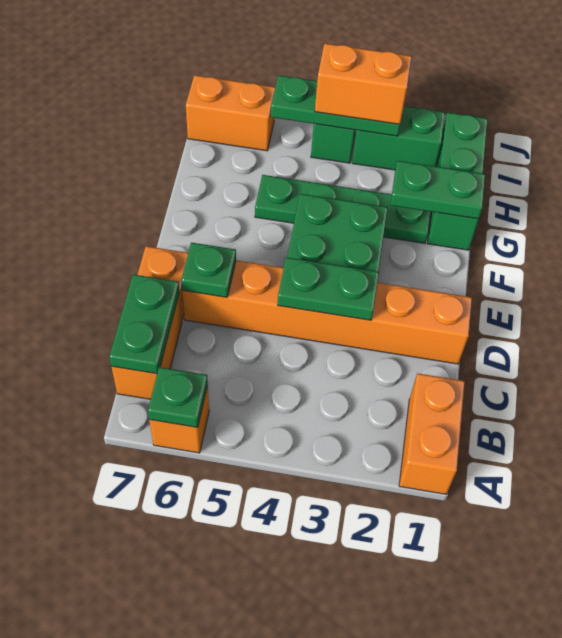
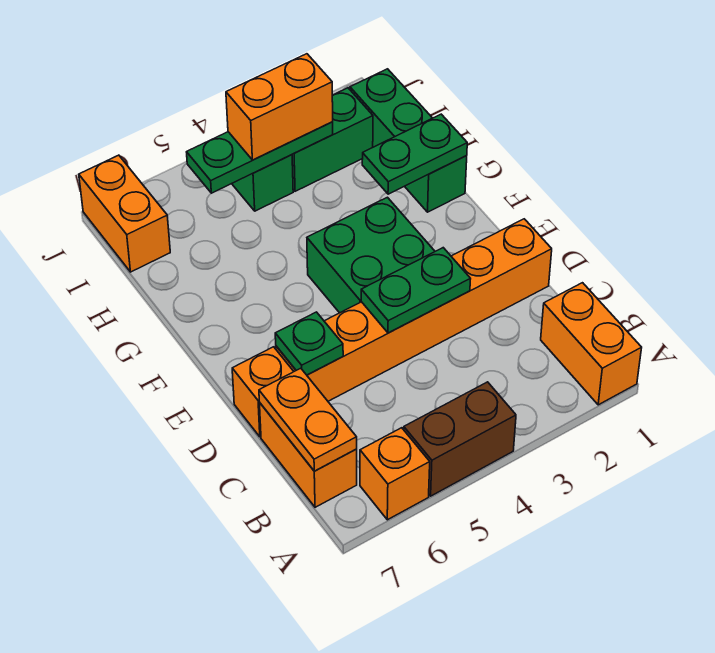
none -> brown 1x2 brick [404,382,516,496]
green 1x1 plate [148,367,208,427] -> none
green 1x2 plate [109,275,179,374] -> orange 1x2 plate [259,368,357,471]
green 1x4 plate [255,175,430,243] -> none
orange 1x2 brick [186,75,275,151] -> orange 1x2 brick turned to [79,155,170,272]

